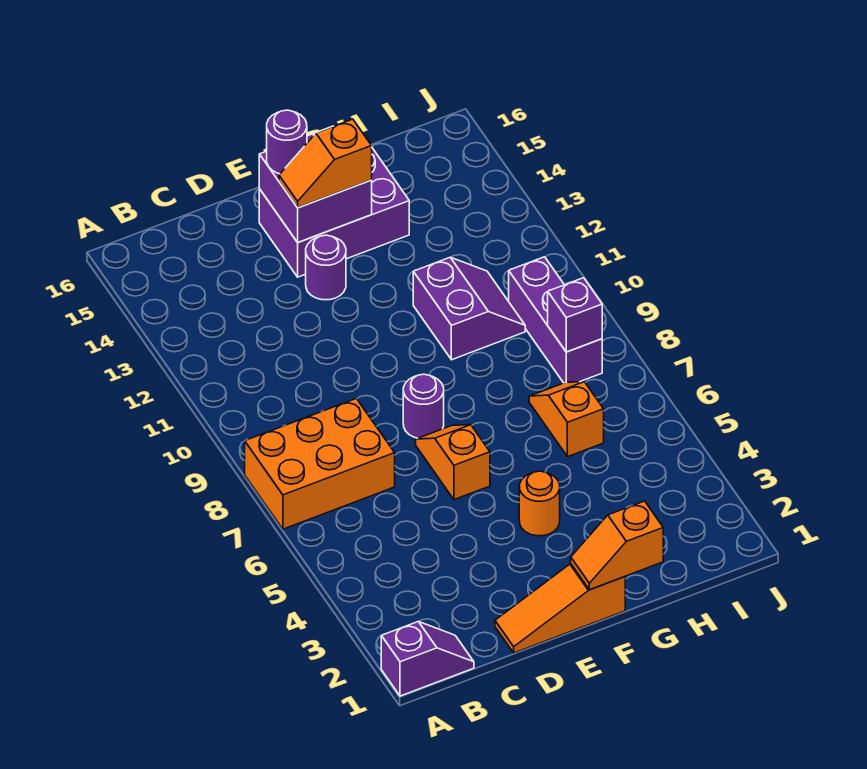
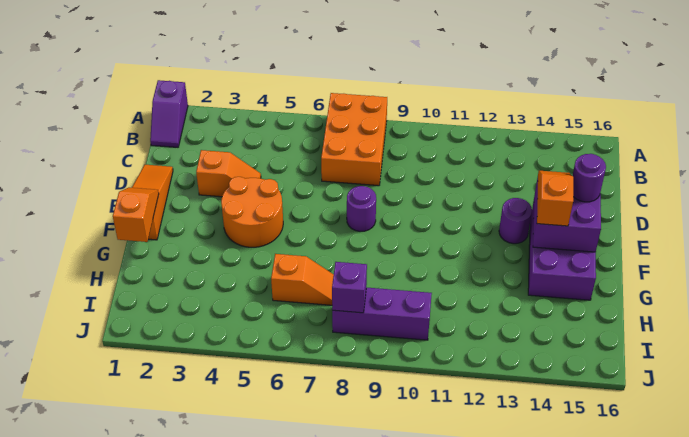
orange 1x2 slope [416,425,490,500] -> orange 1x2 slope moved to [196,150,261,197]
orange 1x1 round brick [519,471,560,536] -> orange 2x2 round brick [221,177,283,247]
purple 2x2 slope [413,257,525,360] -> none

